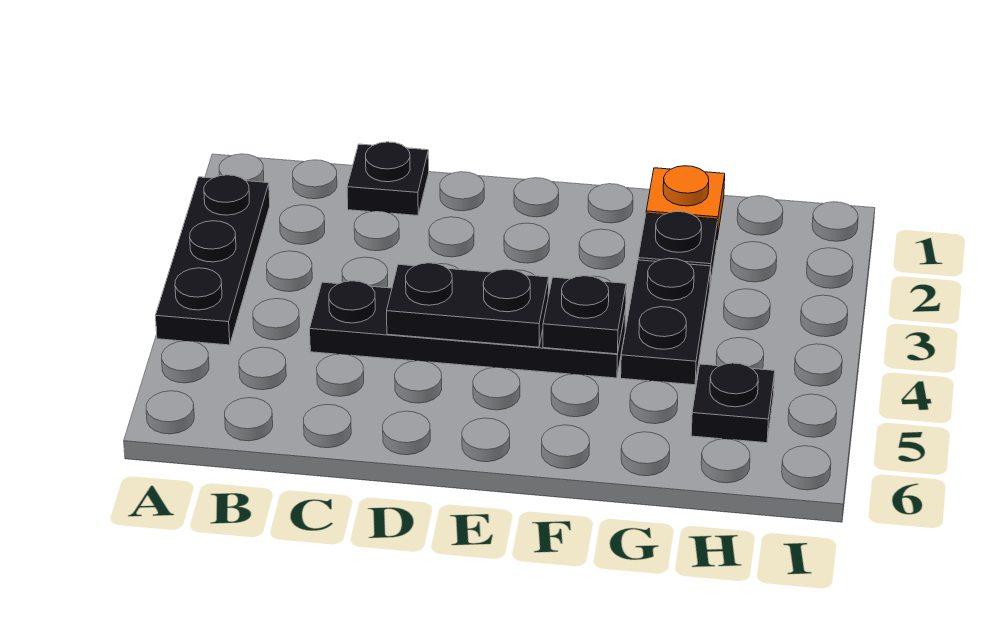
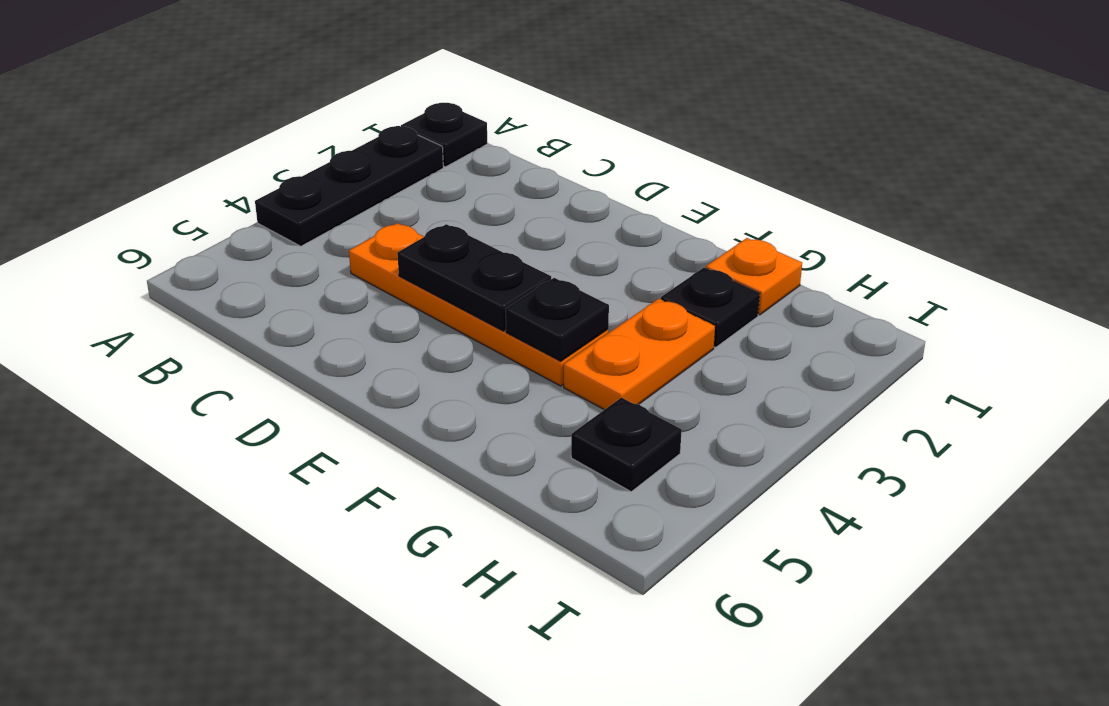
black 1x1 plate [347,142,429,216] -> black 1x1 plate moved to [401,103,488,167]
black 1x4 plate [310,281,626,378] -> orange 1x4 plate [349,223,608,386]
black 1x2 plate [621,258,711,385] -> orange 1x2 plate [564,299,715,410]

